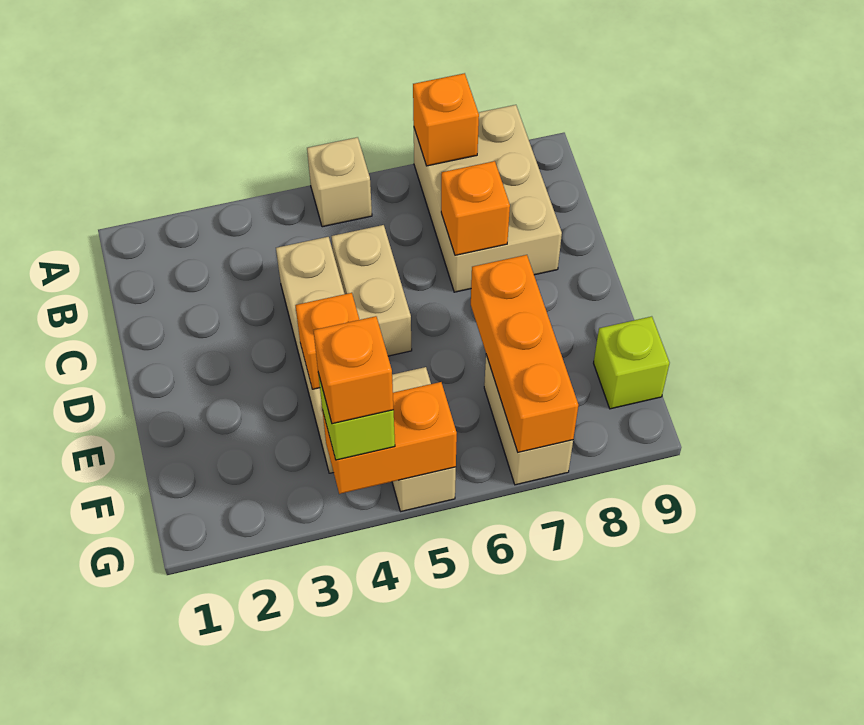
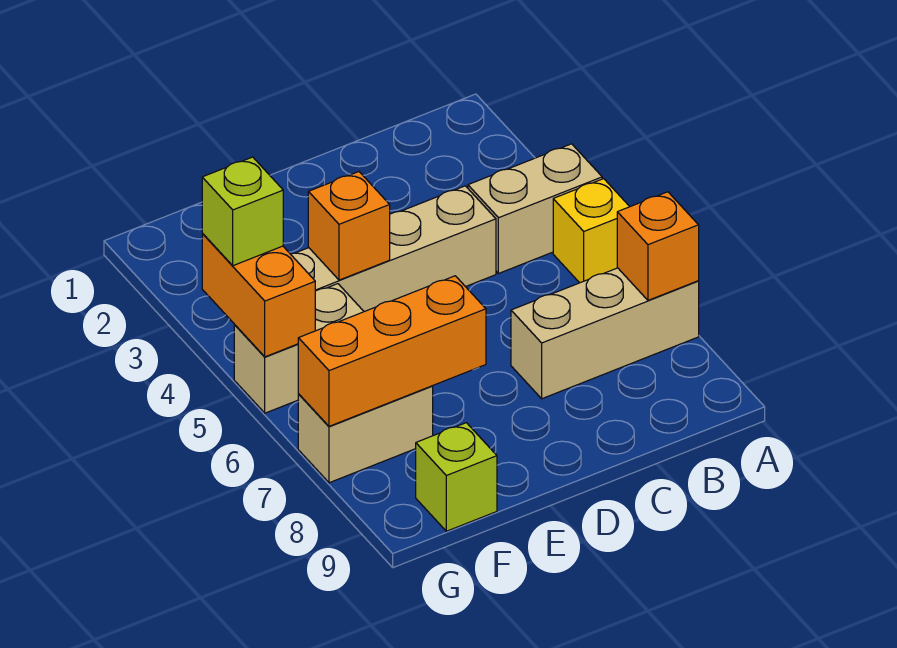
tan 1x1 brick [307,137,372,227] -> yellow 1x1 brick [553,179,630,283]
tan 2x3 brick [414,105,562,292] -> tan 1x3 brick [511,268,699,399]
tan 1x2 brick [331,225,412,356] -> tan 1x2 brick moved to [468,144,602,274]
orange 1x1 brick [441,161,510,255] -> none
orange 1x1 brick [313,316,393,424] -> none

